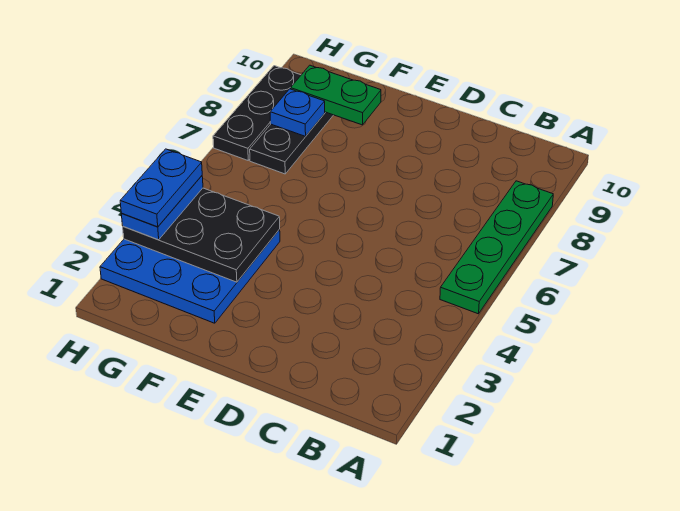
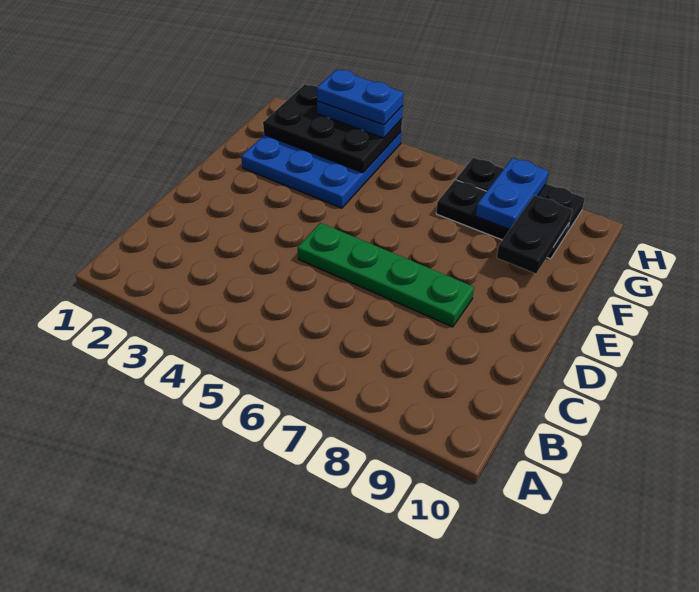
green 1x4 plate [440,181,553,314] -> green 1x4 plate moved to [298,223,474,327]
black 2x3 plate [123,188,280,282] -> black 2x3 plate turned to [263,84,402,173]
green 1x2 plate [291,65,381,125] -> black 1x2 plate [497,195,572,274]
blue 1x1 plate [270,89,325,136] -> blue 1x2 plate [476,158,549,230]

